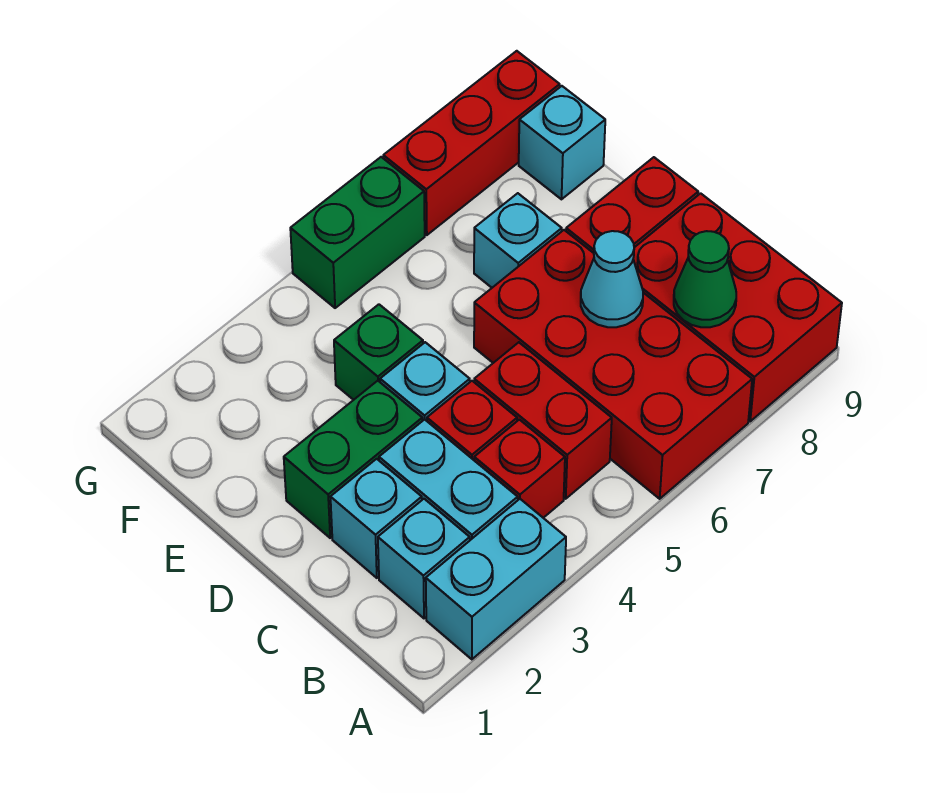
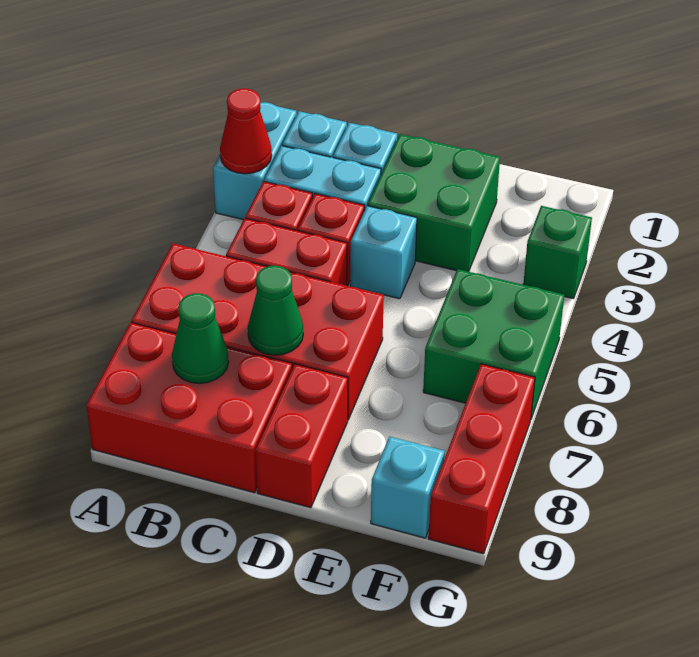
none -> red 1x1 cone [220,89,272,174]
cyan 1x1 cone [581,231,643,327] -> green 1x1 cone [248,266,303,355]
green 1x2 brick [284,381,422,538] -> green 2x2 brick [368,134,500,272]
green 1x1 brick [334,304,423,400] -> green 1x1 brick moved to [523,206,592,299]
cyan 1x1 brick [474,193,562,288] -> none
green 1x2 brick [290,157,425,308] -> green 2x2 brick [423,269,564,418]

